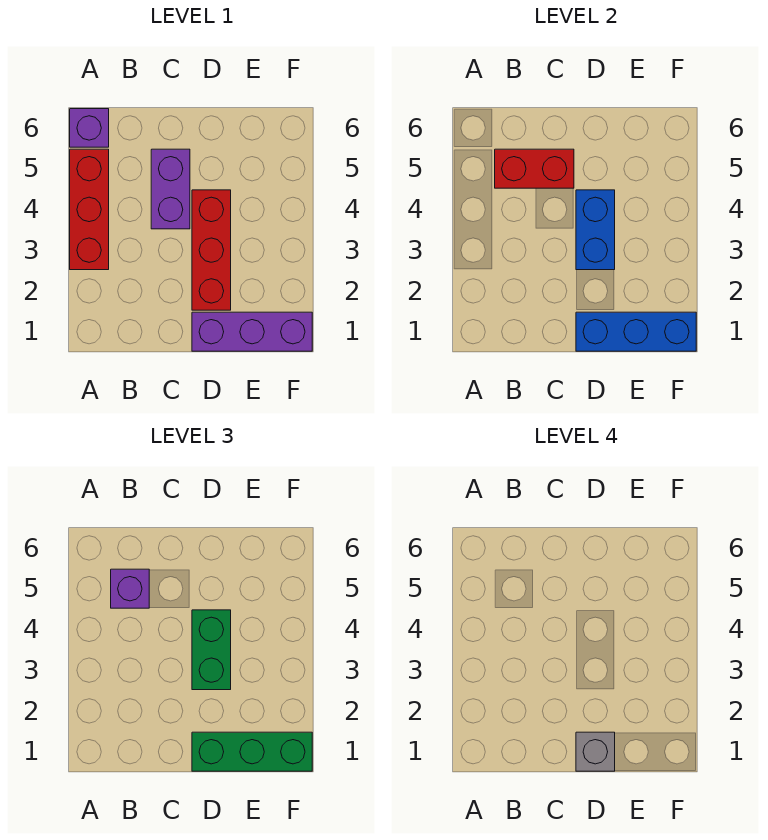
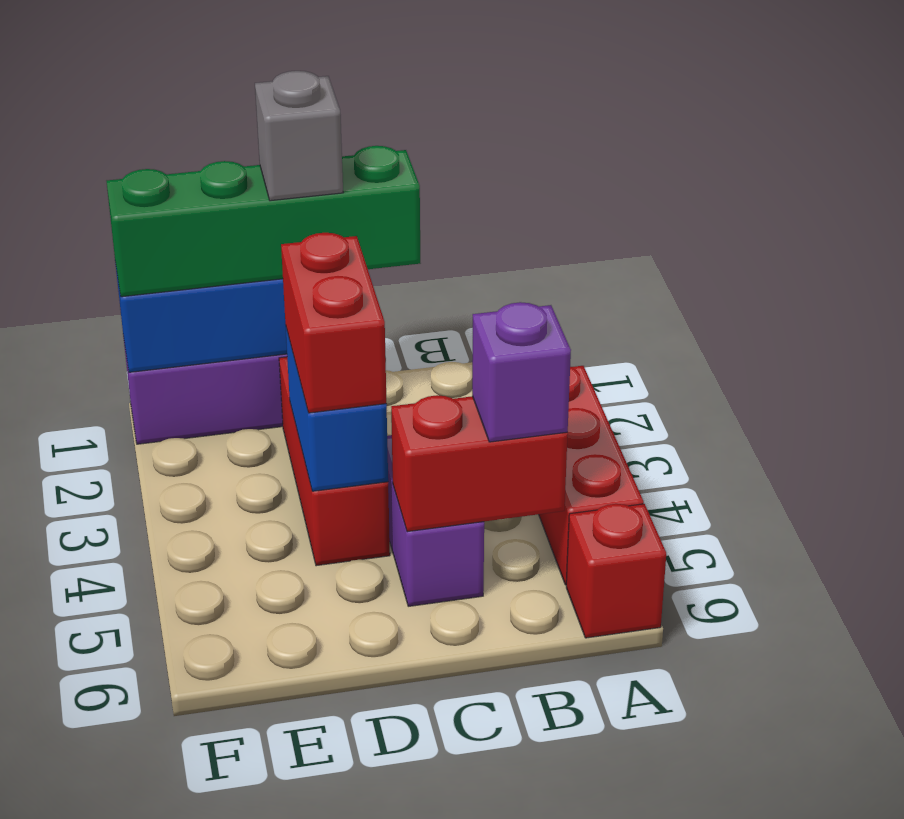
purple 1x1 brick [70,109,109,147] -> red 1x1 brick [566,504,666,638]
green 1x3 brick [192,732,312,771] -> green 1x4 brick [107,146,420,297]
green 1x2 brick [192,610,231,690] -> red 1x2 brick [281,233,387,413]

